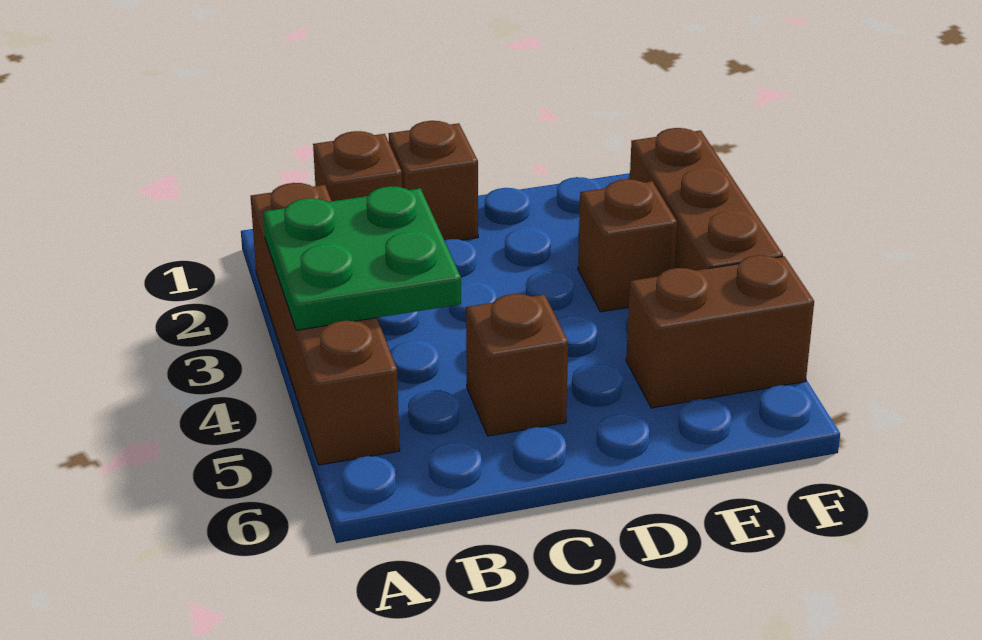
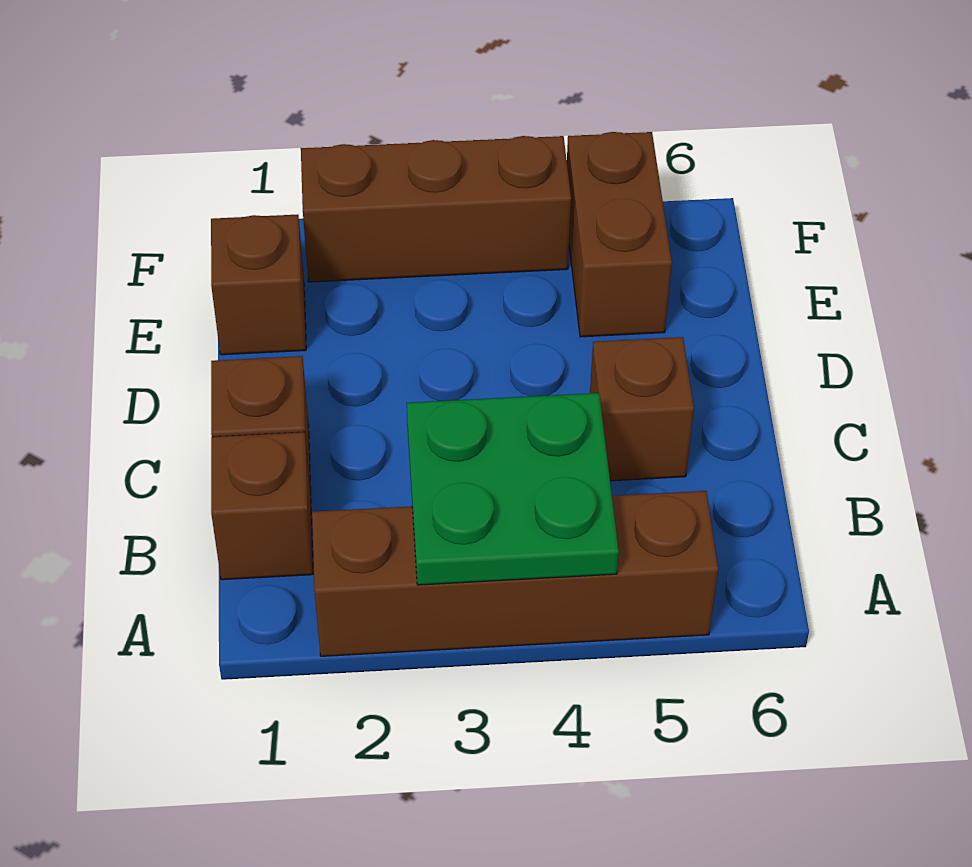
brown 1x1 brick [578,179,677,312] -> brown 1x1 brick moved to [211,215,306,355]

